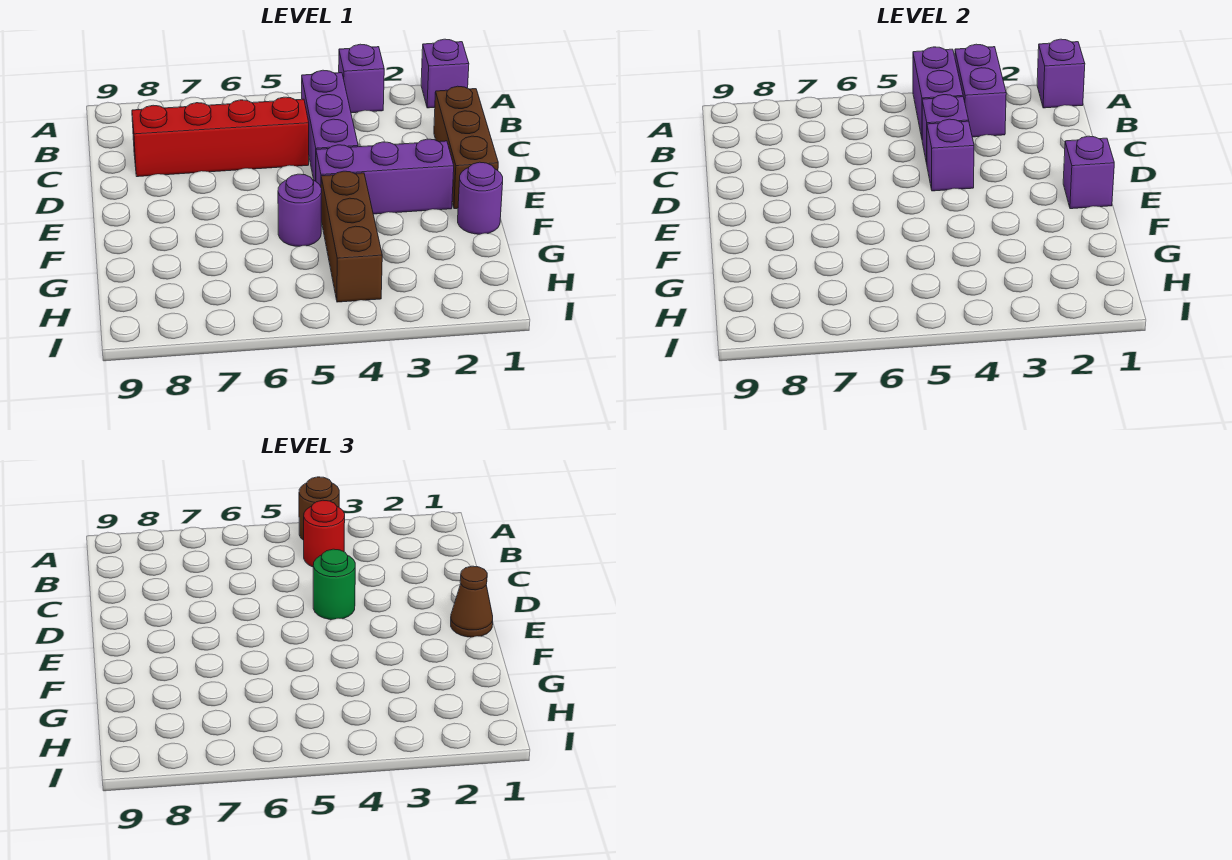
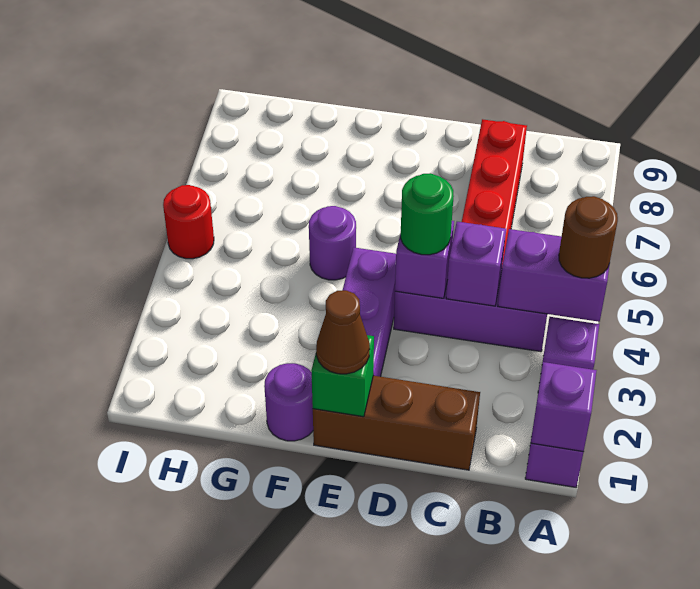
purple 1x2 brick [955,44,1006,137] -> none
red 1x1 round brick [304,500,345,567] -> red 1x1 round brick moved to [163,185,214,259]
purple 1x1 brick [1063,136,1114,209] -> green 1x1 brick [311,335,374,417]
brown 1x3 brick [321,171,382,302] -> none

